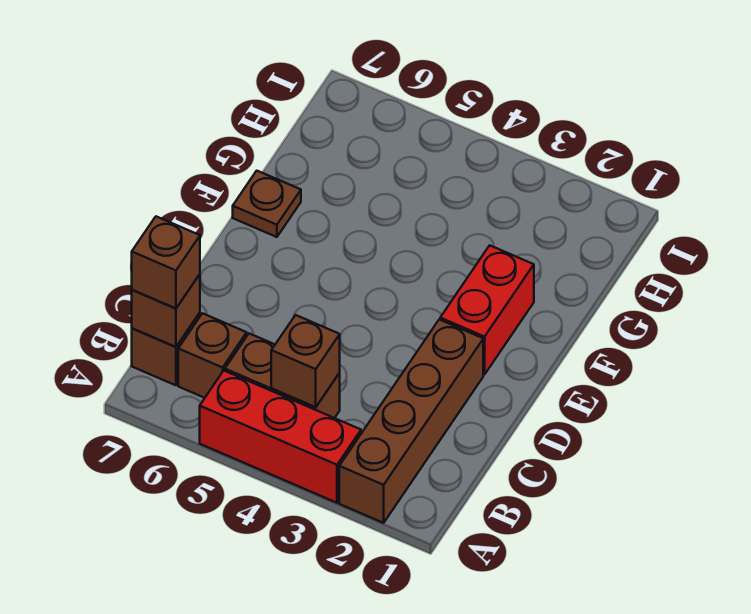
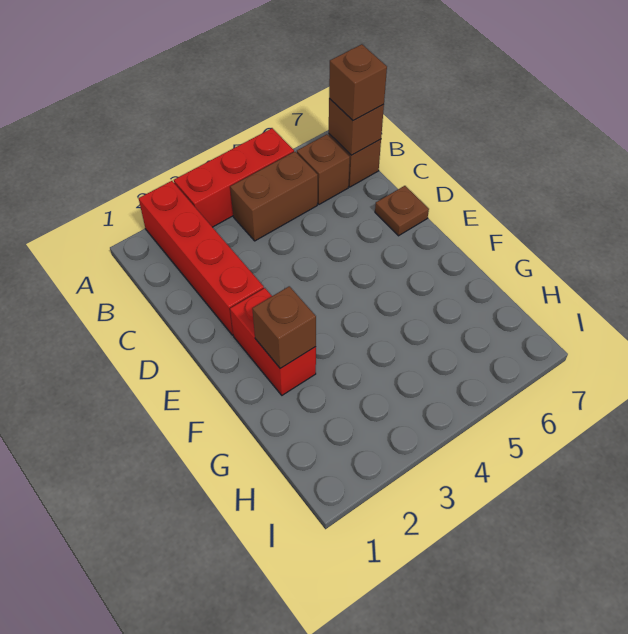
brown 1x4 brick [339,320,483,523] -> red 1x4 brick [139,181,264,335]
brown 1x1 brick [271,315,340,407] -> brown 1x1 brick moved to [252,286,316,368]
brown 1x1 plate [233,171,301,237] -> brown 1x1 plate moved to [375,186,429,236]

